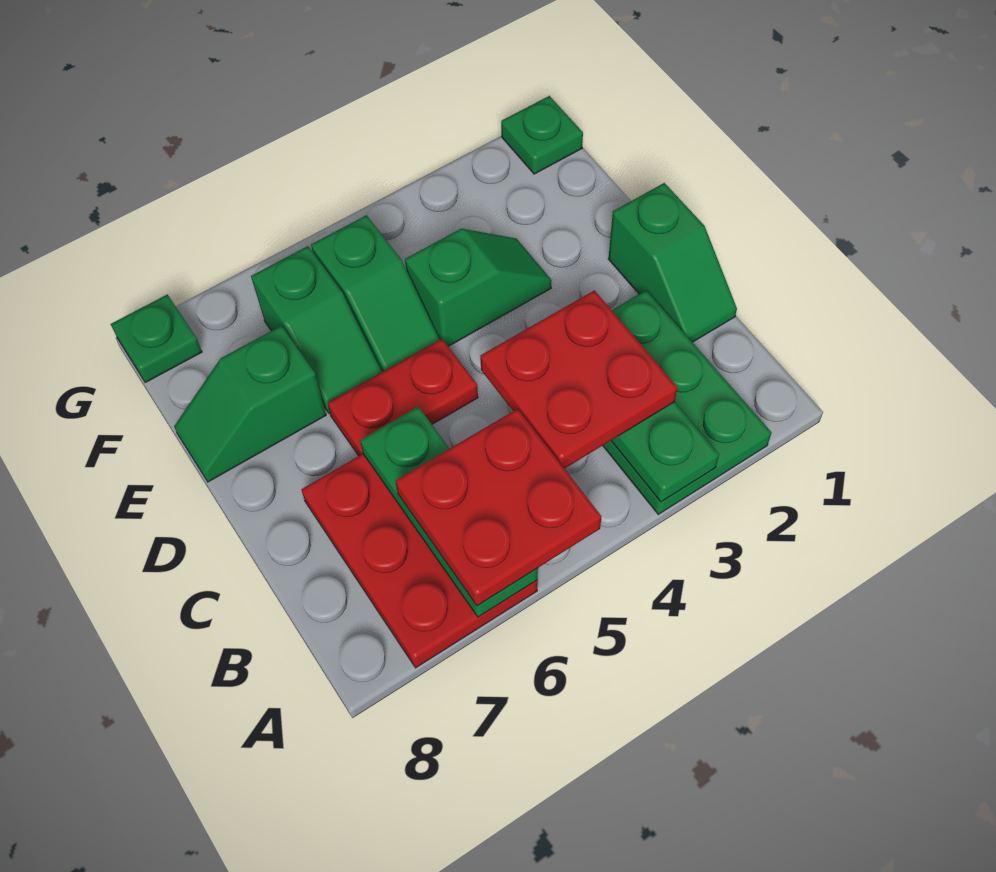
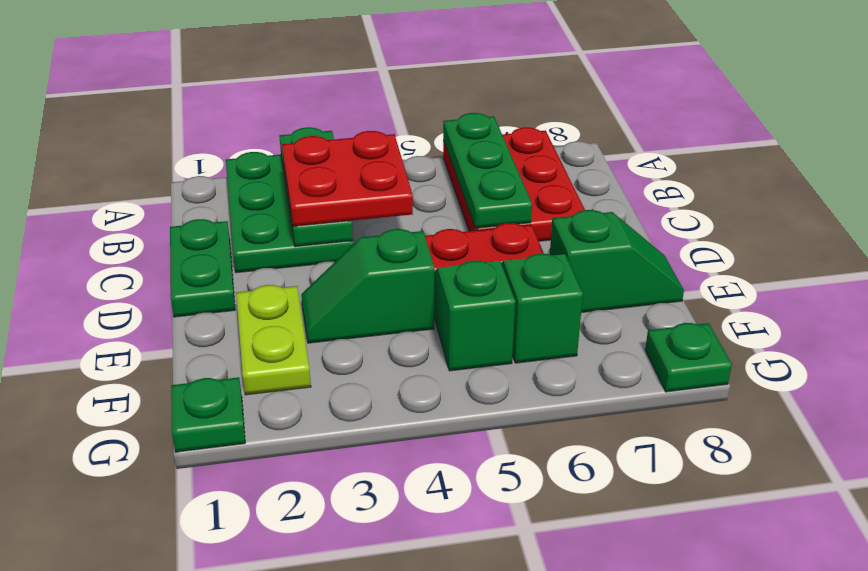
red 2x2 plate [396,409,601,606] -> none
green 1x2 slope [608,183,737,342] -> green 1x2 plate [170,219,235,317]
none -> lime 1x2 plate [236,285,311,395]

